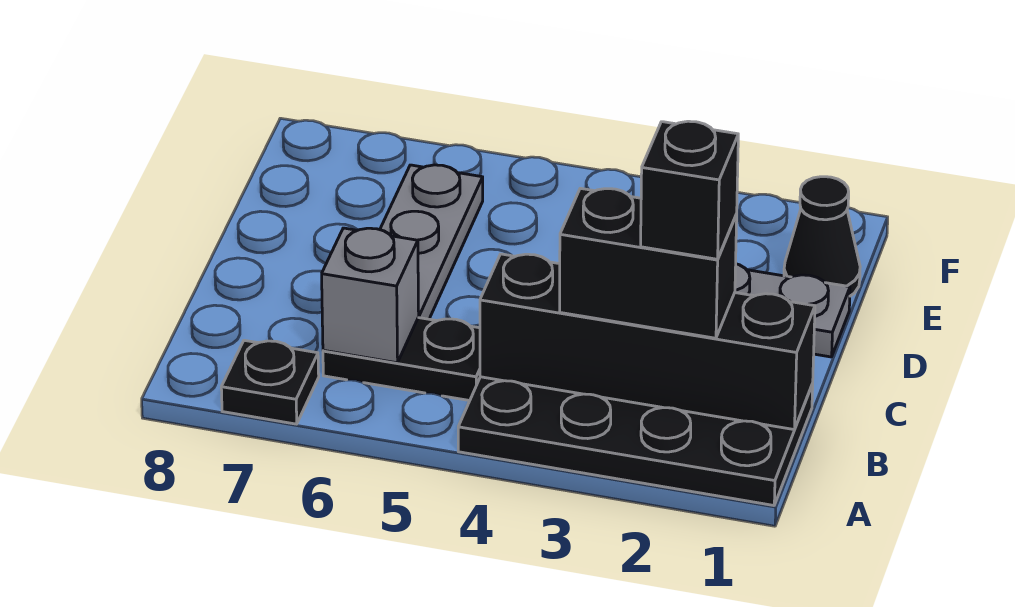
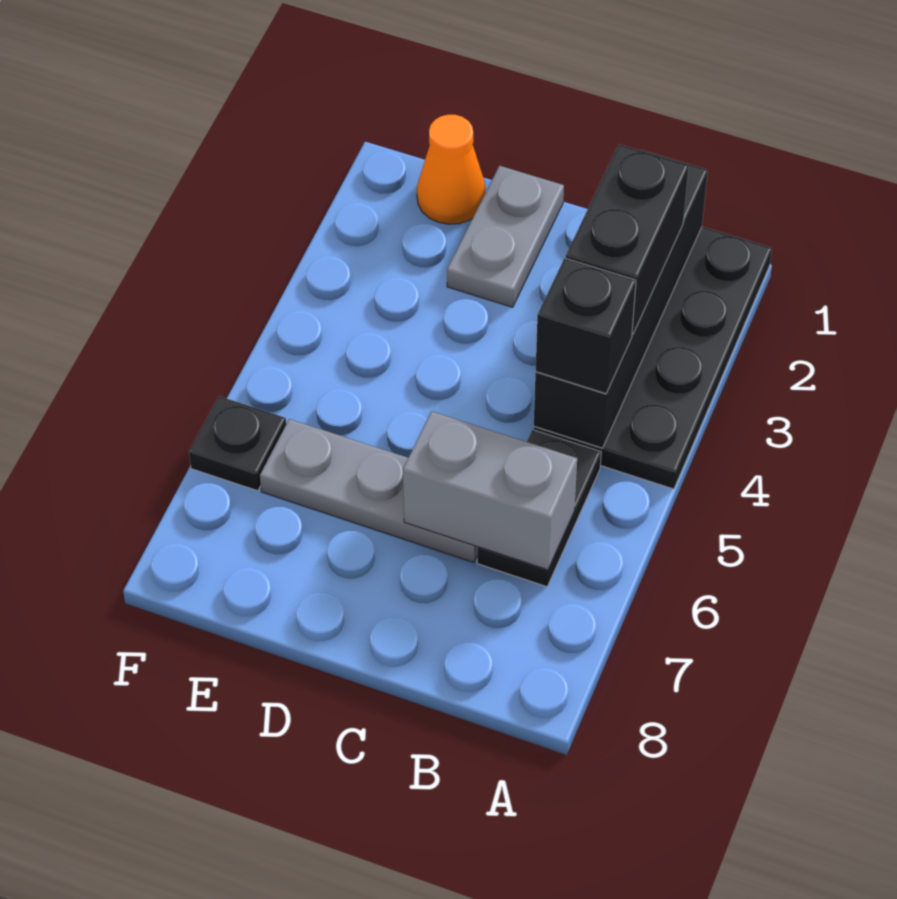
black 1x1 plate [221,340,319,424] -> black 1x1 plate moved to [189,396,286,491]
black 1x1 brick [641,121,738,259] -> black 1x1 brick moved to [536,258,636,394]
grey 1x1 brick [322,228,419,363] -> grey 1x2 brick [403,411,577,570]
black 1x1 cone [784,177,860,296] -> orange 1x1 cone [417,115,486,224]

